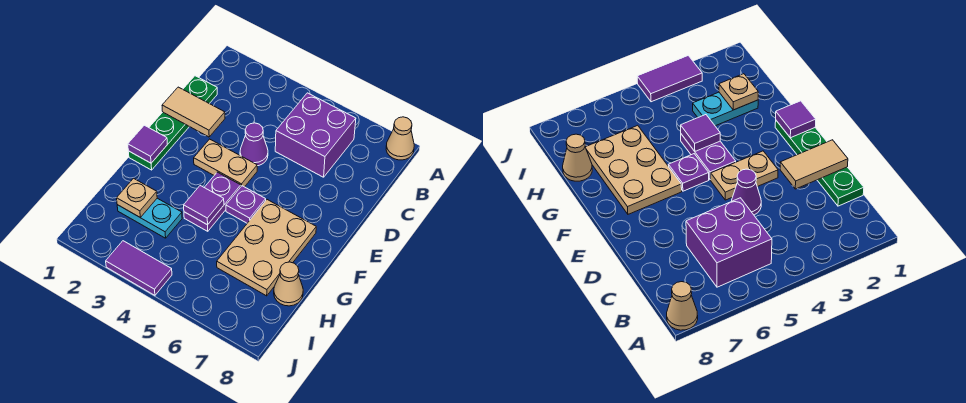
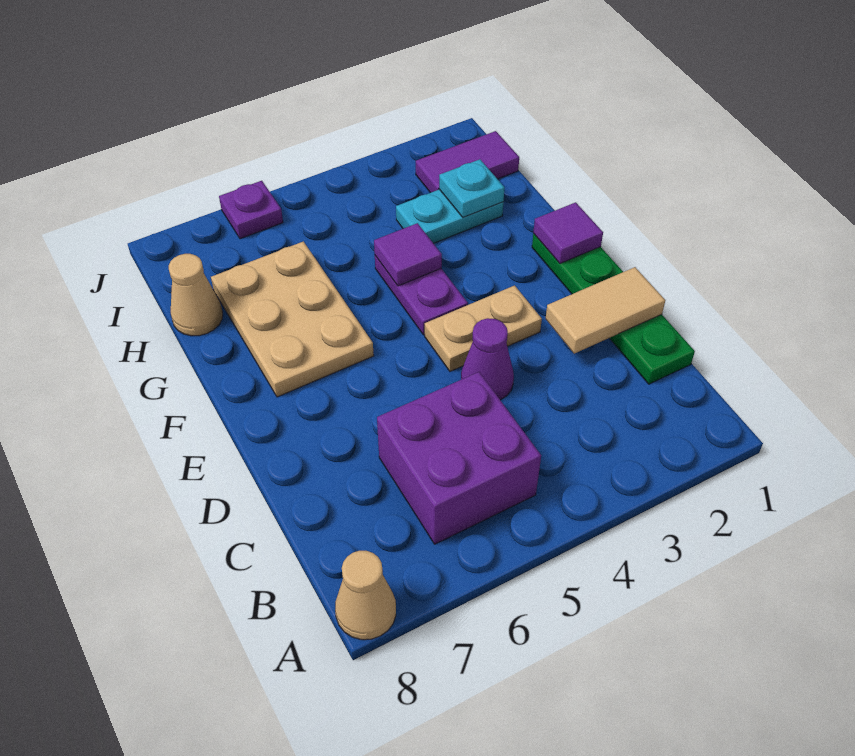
purple 1x1 plate [226,186,266,223] -> purple 1x1 plate moved to [219,181,283,239]
tan 1x1 plate [117,178,157,217] -> cyan 1x1 plate [439,159,505,218]
purple 1x2 tile [106,241,172,295] -> purple 1x2 tile moved to [416,131,519,193]

